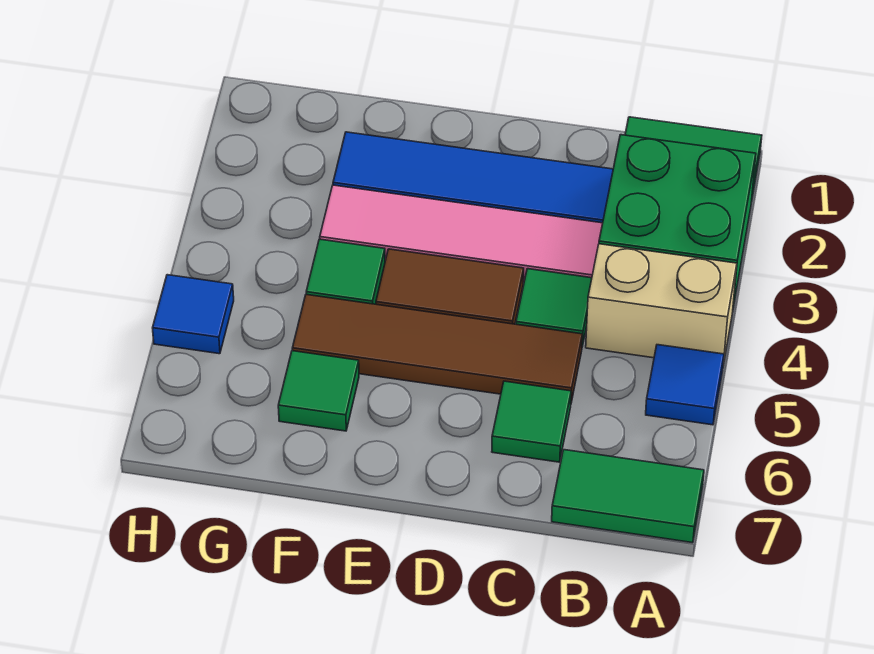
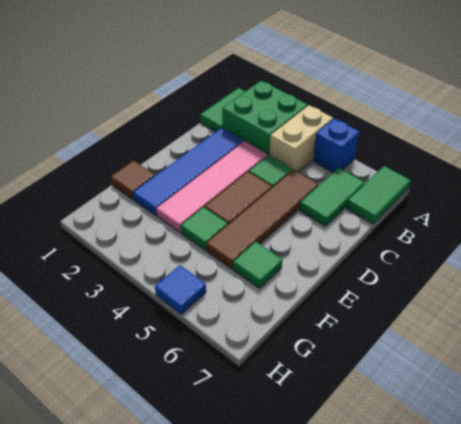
blue 1x1 tile [646,345,724,425] -> blue 1x1 brick [313,118,359,172]
green 1x1 tile [492,381,571,462] -> green 1x2 tile [300,168,365,226]
none -> brown 1x1 tile [111,161,155,200]

